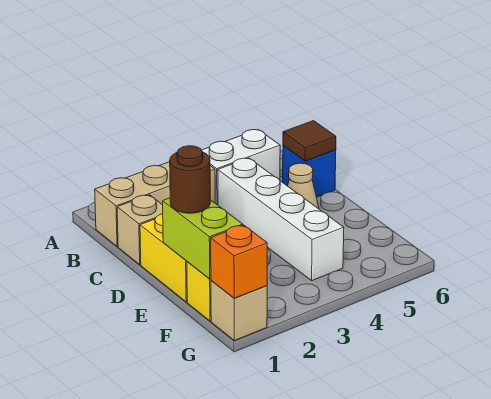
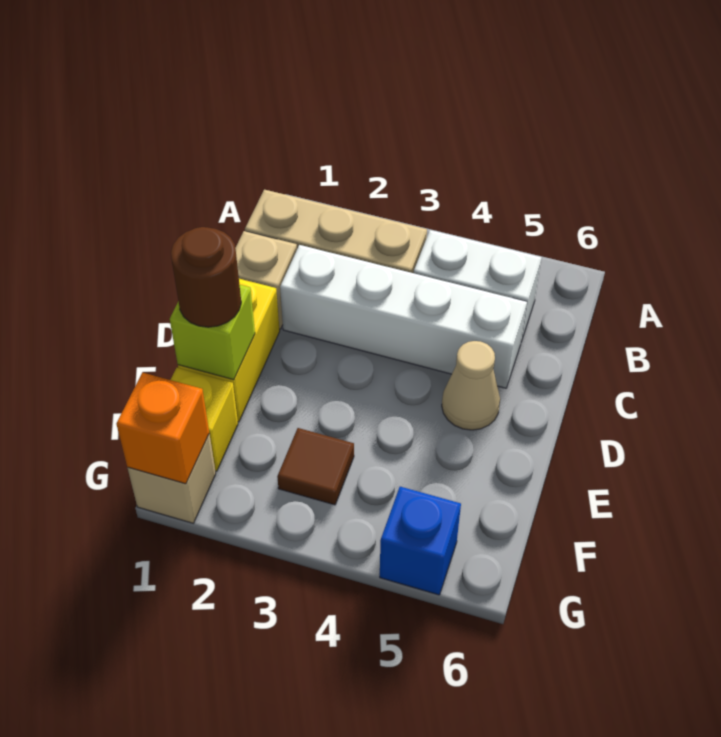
white 1x4 brick [218,158,344,281] -> white 1x4 brick turned to [280,245,527,388]
blue 1x1 brick [283,146,336,197] -> blue 1x1 brick moved to [380,487,461,595]
brown 1x1 tile [283,121,336,161] -> brown 1x1 tile moved to [277,428,354,505]
lime 1x2 brick [163,198,243,279] -> lime 1x1 brick [170,285,255,380]

